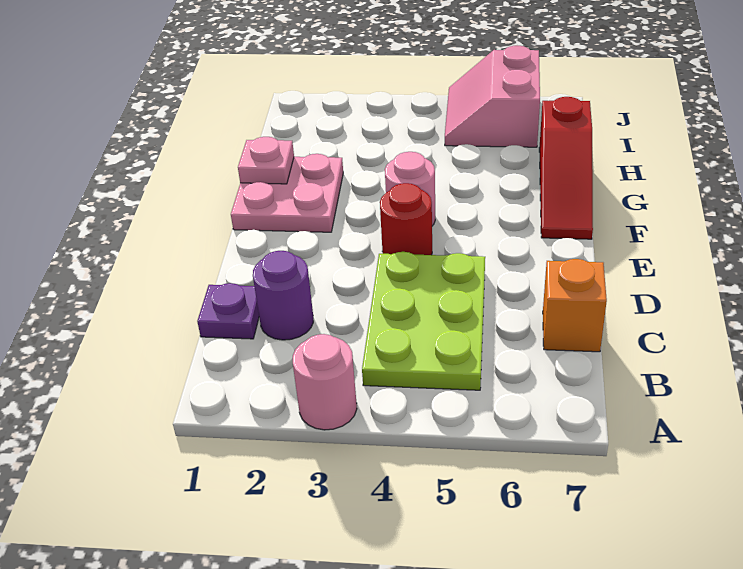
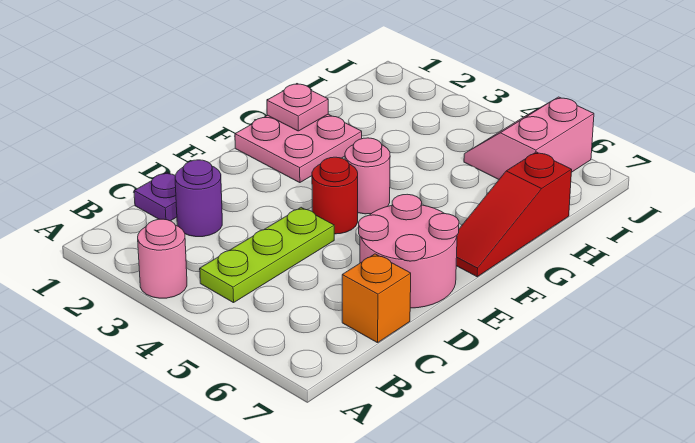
lime 2x3 plate [362,252,485,390] -> lime 1x3 plate [200,207,334,303]
none -> pink 2x2 round brick [359,194,459,308]

